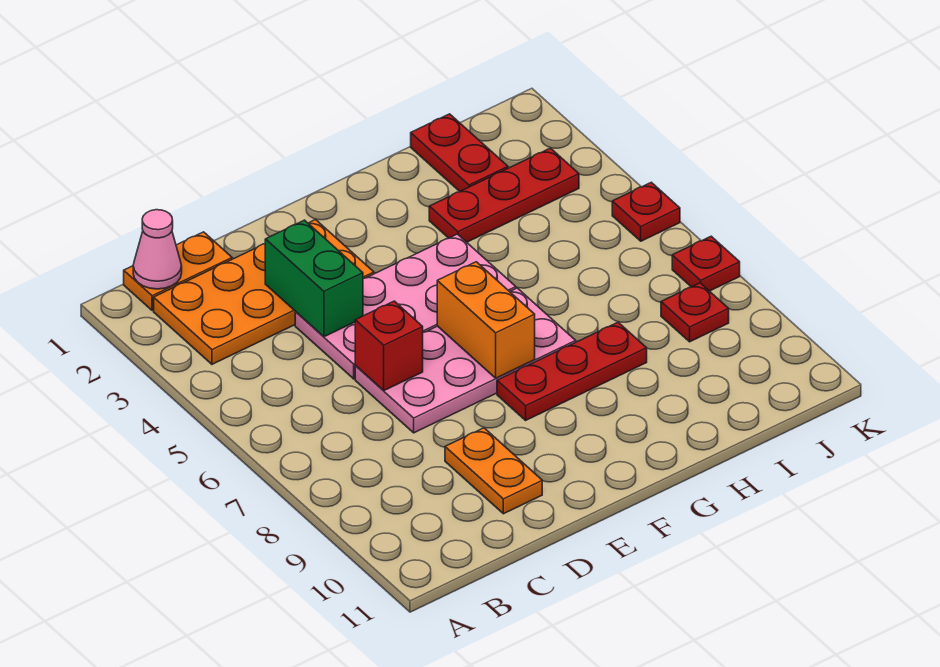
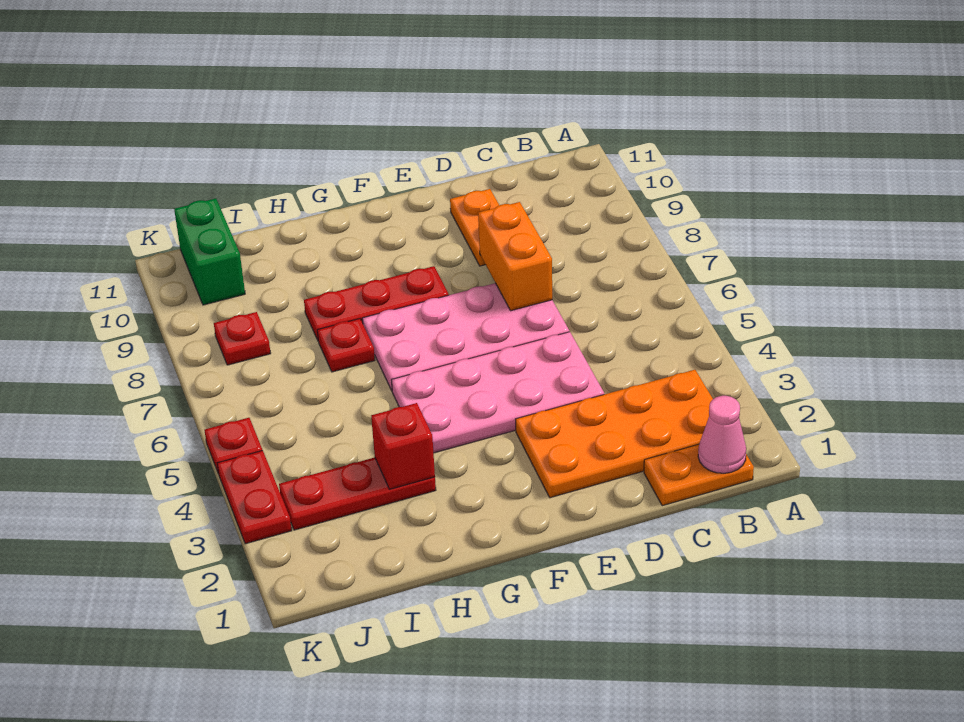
green 1x2 brick [265,220,363,337] -> green 1x2 brick moved to [174,198,245,305]
red 1x1 brick [355,301,423,391] -> red 1x1 brick moved to [371,403,435,489]
orange 1x2 brick [437,262,535,378] -> orange 1x2 brick moved to [478,202,552,311]
red 1x2 plate [411,114,508,191] -> red 1x2 plate moved to [217,450,292,544]
red 1x1 plate [672,236,740,291] -> red 1x1 plate moved to [317,319,375,372]

